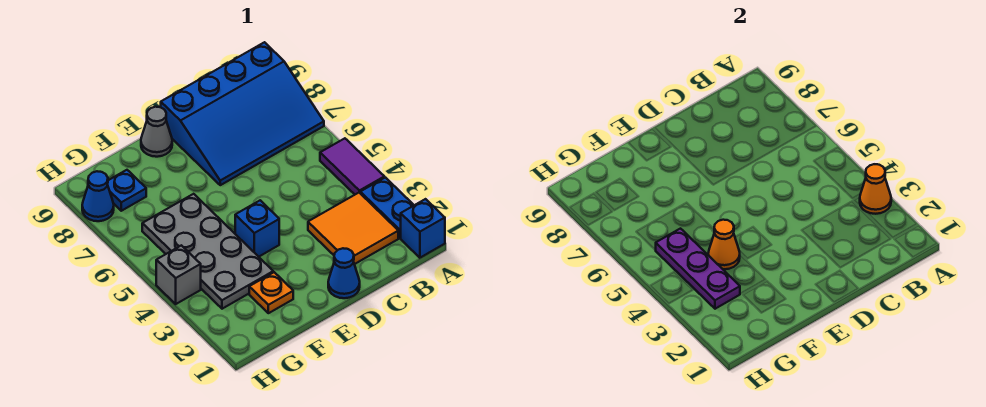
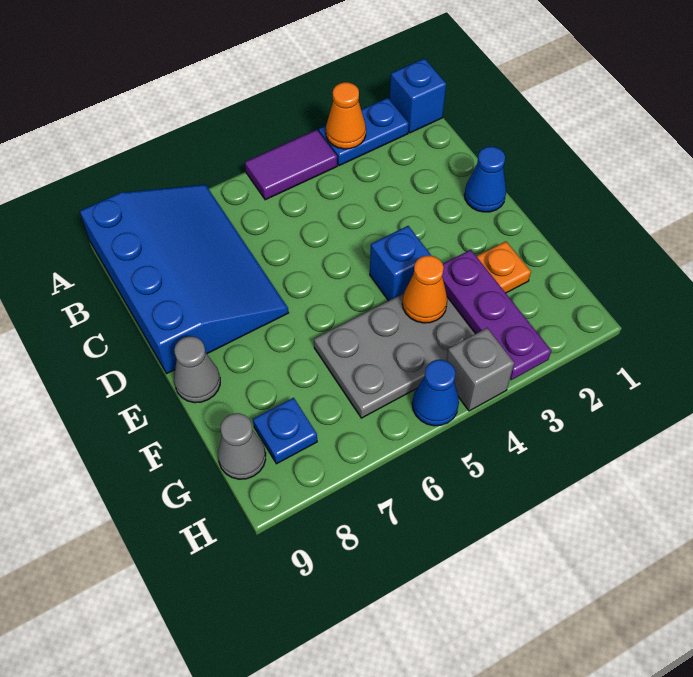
orange 2x2 tile [308,193,398,264] -> none
purple 1x3 plate [656,229,740,309] -> purple 1x3 plate turned to [442,250,551,380]
none -> grey 1x1 cone [218,413,266,479]
blue 1x1 cone [82,171,114,221] -> blue 1x1 cone moved to [412,360,459,426]

